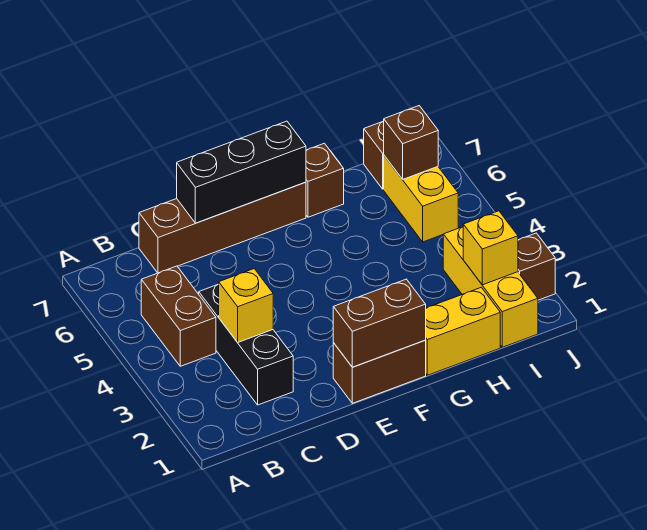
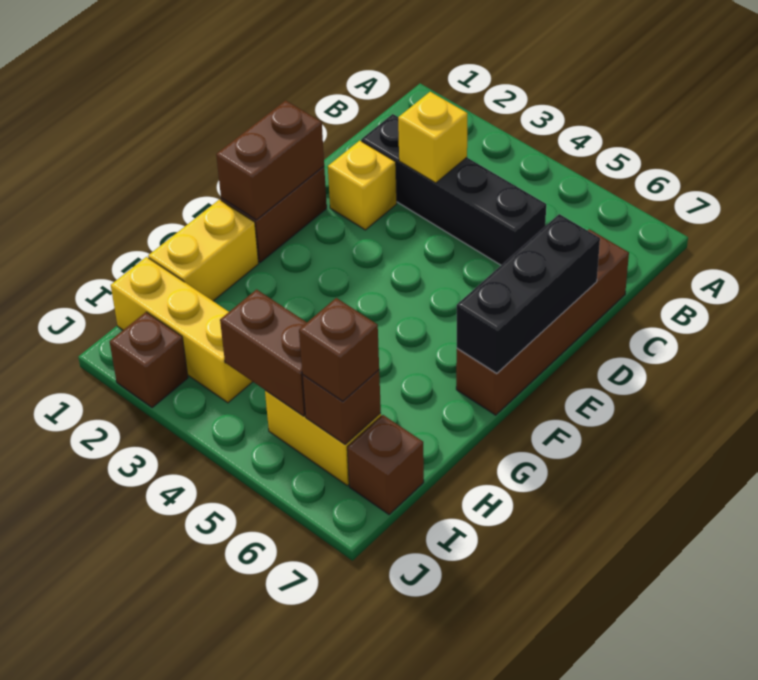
brown 1x2 brick [141,266,216,366] -> brown 1x2 brick moved to [220,289,307,416]
black 1x3 brick [199,284,293,405] -> black 1x4 brick [361,114,546,265]
brown 1x1 brick [306,143,344,217] -> brown 1x1 brick moved to [299,298,379,401]
yellow 1x1 brick [463,211,518,285] -> yellow 1x1 brick moved to [328,141,397,230]

